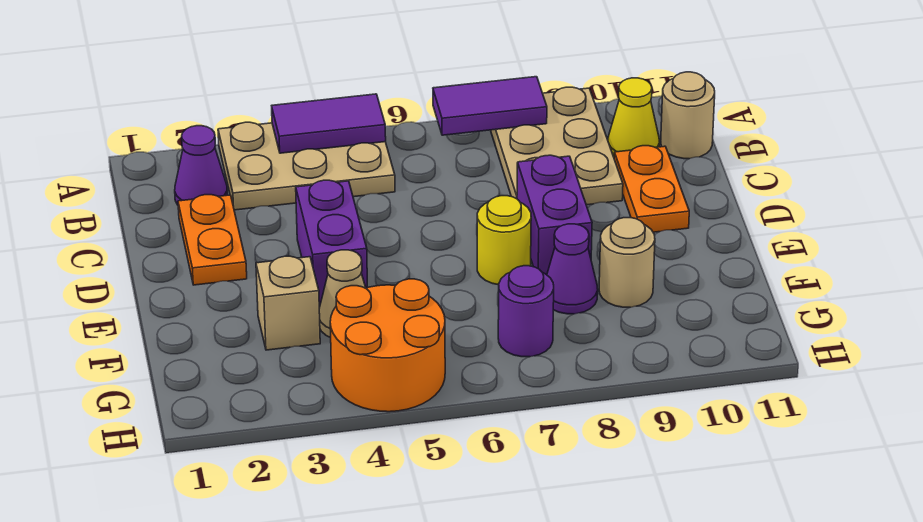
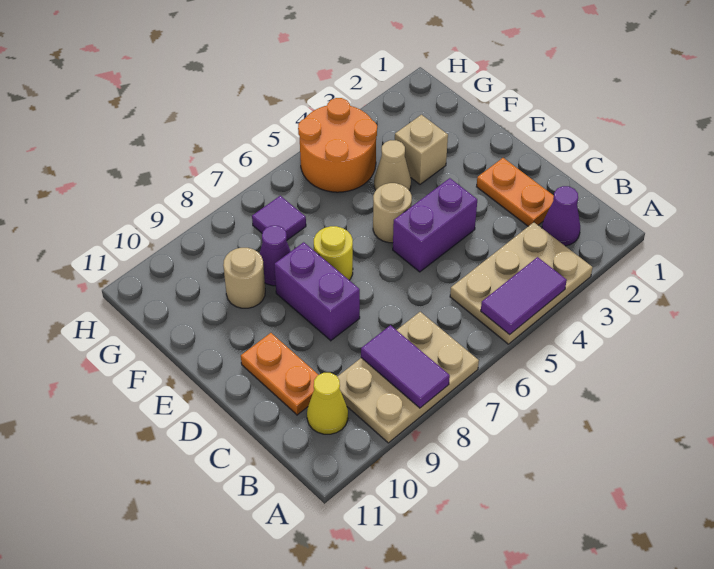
purple 1x2 tile [433,77,547,135] -> purple 1x2 tile turned to [361,325,450,408]
tan 2x3 plate [491,87,623,205] -> tan 2x3 plate turned to [337,312,479,443]
tan 1x1 round brick [661,72,715,159] -> tan 1x1 round brick moved to [373,183,412,243]
purple 1x2 brick [296,180,368,307] -> purple 1x2 brick turned to [393,178,477,272]
purple 1x1 round brick [498,266,554,357] -> purple 1x1 tile [252,196,306,240]

